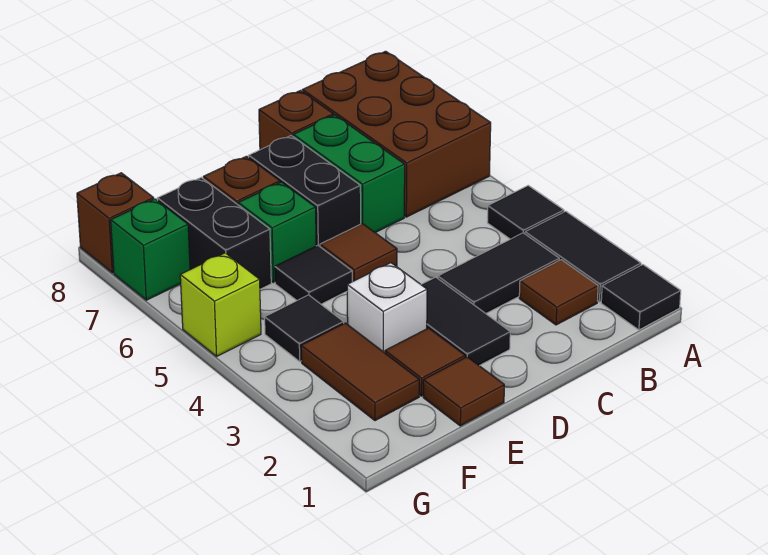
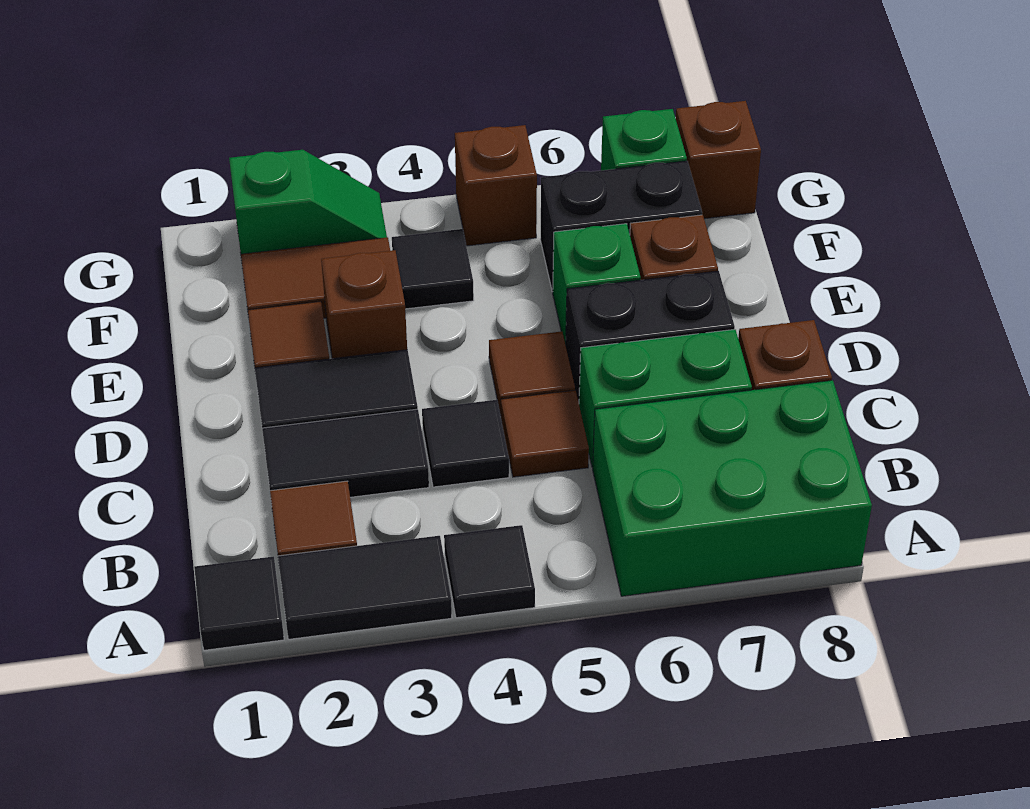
brown 2x3 brick [303,51,491,217] -> green 2x3 brick [593,380,872,596]
black 1x2 tile [438,233,559,313] -> black 1x2 tile turned to [262,409,429,497]
brown 1x1 tile [423,357,504,426] -> brown 1x1 tile moved to [501,390,589,477]
white 1x1 brick [347,263,427,353] -> brown 1x1 brick [321,250,407,359]
black 1x1 tile [275,245,352,304] -> black 1x1 tile moved to [422,400,509,487]
none -> green 1x2 slope [229,150,387,254]
lime 1x1 brick [180,253,261,356] -> brown 1x1 brick [455,125,537,246]

